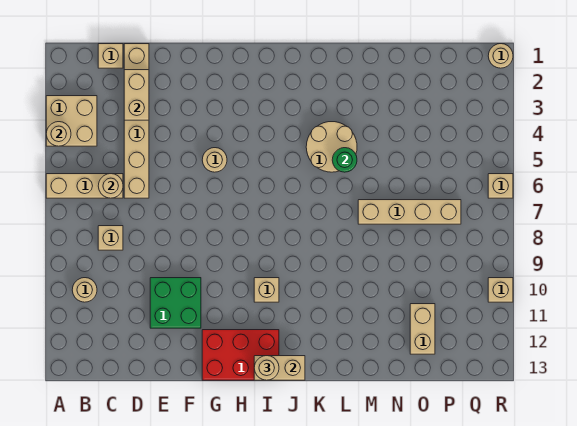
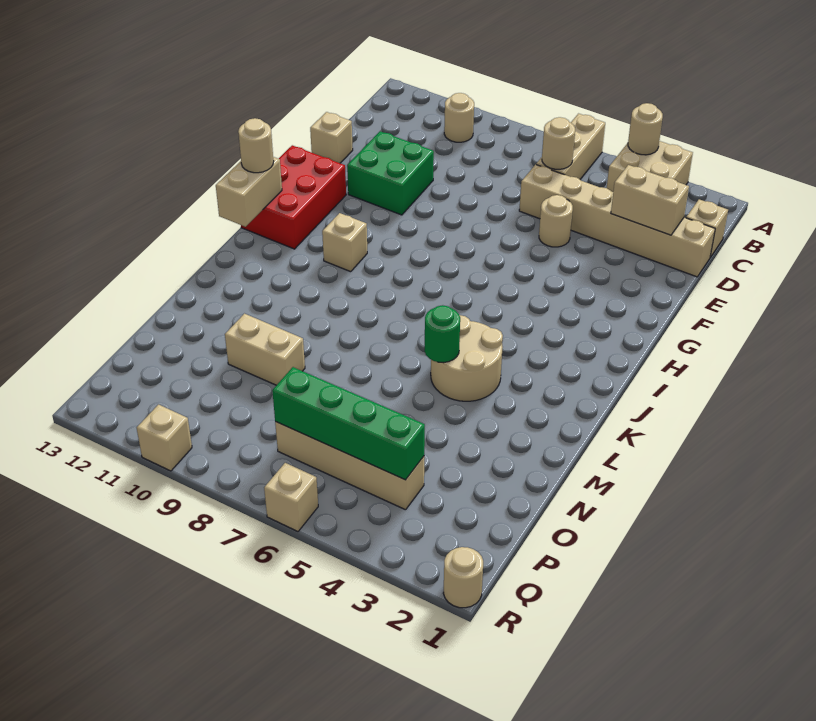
tan 1x1 brick [98,226,123,250] -> tan 1x1 brick moved to [310,112,353,163]
tan 1x1 round brick [202,148,227,172] -> tan 1x1 round brick moved to [539,195,573,247]
tan 1x4 brick [358,200,461,224] -> tan 1x4 brick turned to [275,422,424,510]
tan 1x2 brick [410,304,435,354] -> tan 1x2 brick moved to [225,314,305,385]
none -> green 1x4 brick [272,367,425,480]

